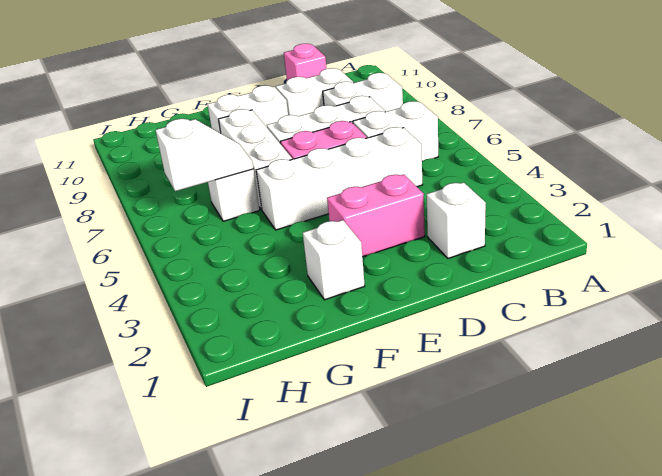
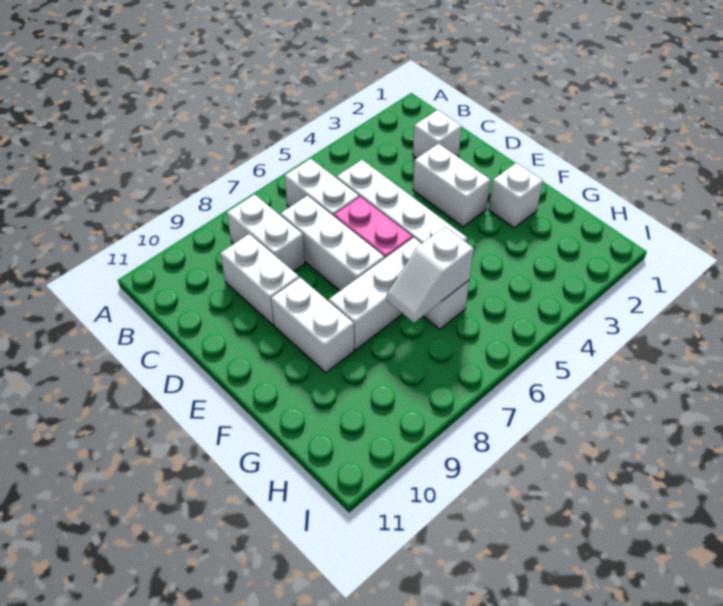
pink 1x1 brick [284,44,326,80] -> none
pink 1x2 brick [327,175,425,257] -> white 1x2 brick [413,144,490,227]
white 1x2 slope [156,119,253,191] -> white 1x2 slope turned to [386,227,474,323]

